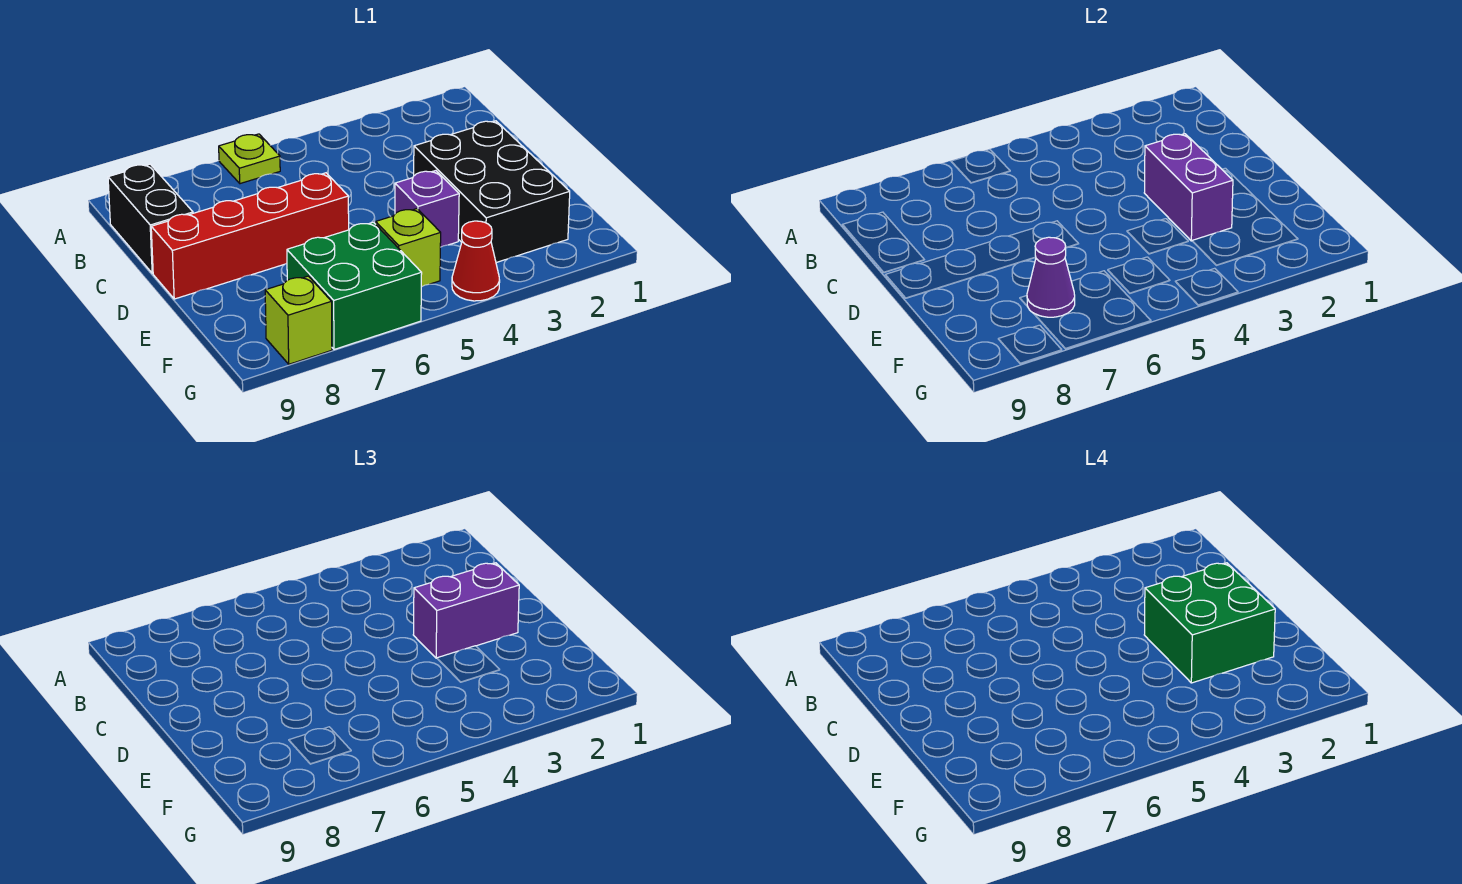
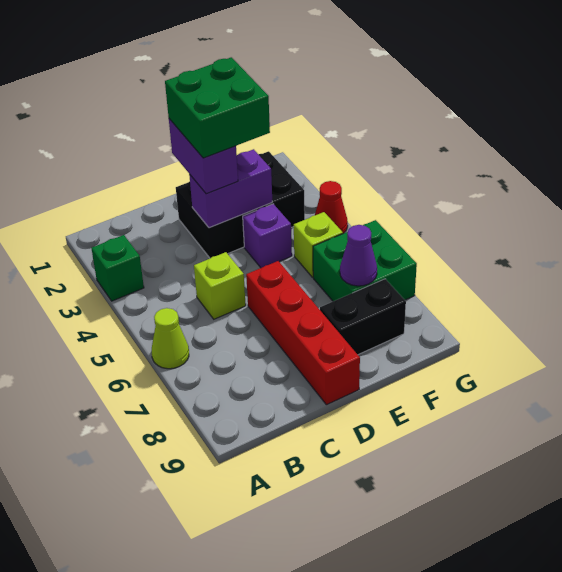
none -> green 1x1 brick [91,235,144,301]
lime 1x1 plate [219,134,280,184] -> lime 1x1 cone [152,308,189,369]
black 1x2 brick [108,164,193,273] -> black 1x2 brick moved to [320,279,406,355]
lime 1x1 brick [265,276,332,364] -> lime 1x1 brick moved to [194,252,246,319]

